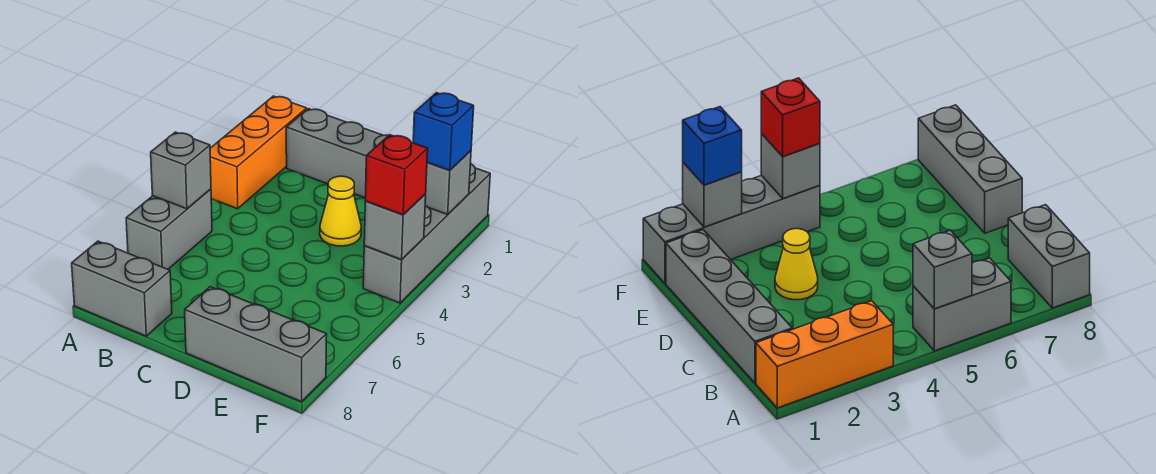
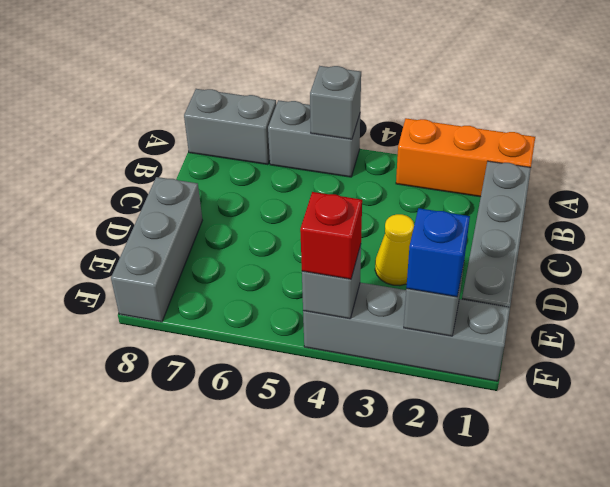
grey 1x2 brick [72,241,172,336] -> grey 1x2 brick turned to [184,89,276,165]

